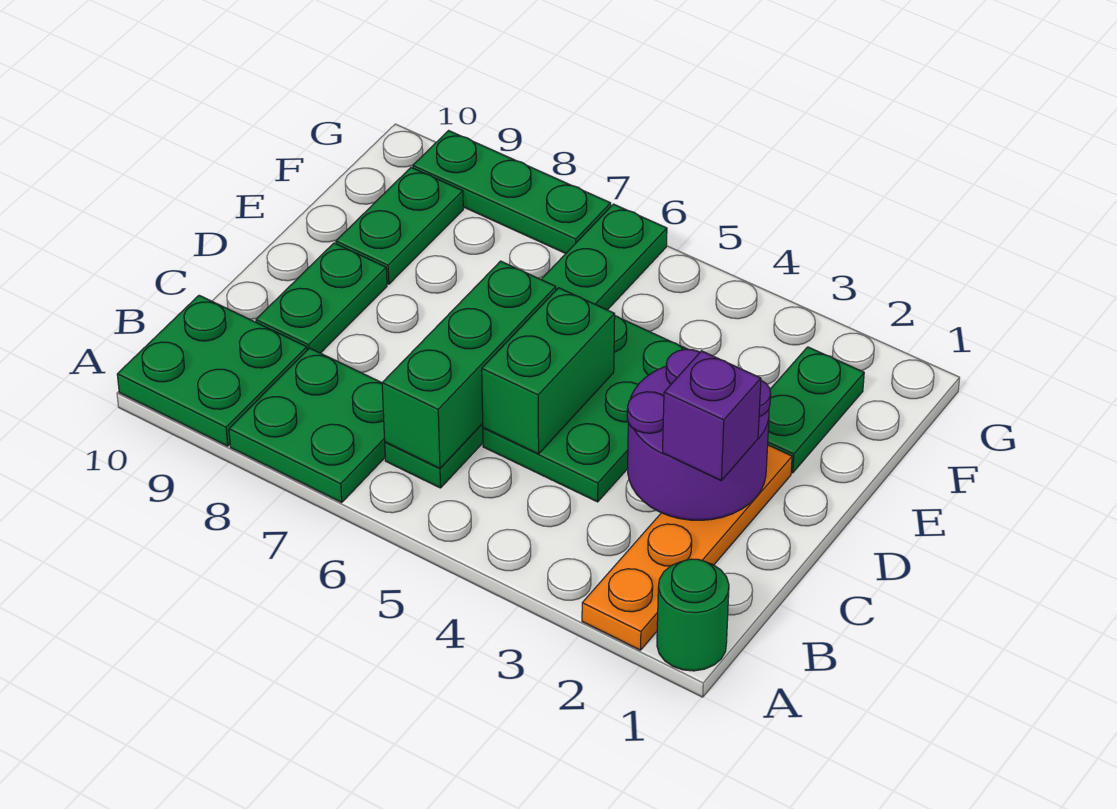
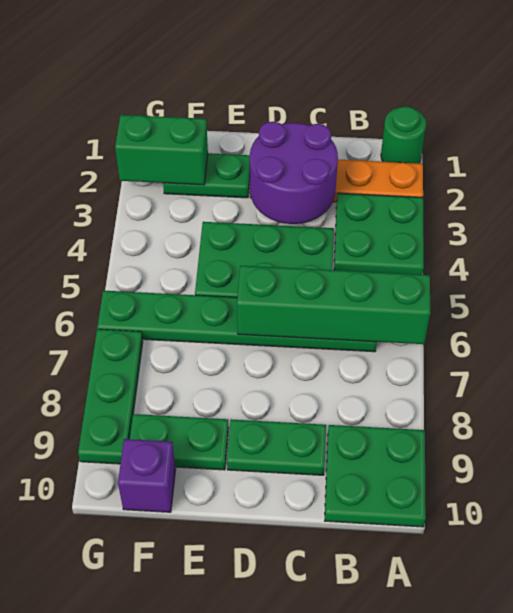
green 2x2 plate [229,348,385,502] -> green 2x2 plate moved to [334,193,424,275]
green 1x3 brick [382,261,556,468] -> green 1x4 brick [237,266,430,344]
purple 1x1 brick [663,351,761,480] -> purple 1x1 brick moved to [118,439,176,512]
green 1x2 brick [482,288,615,454] -> green 1x2 brick moved to [115,115,208,185]

